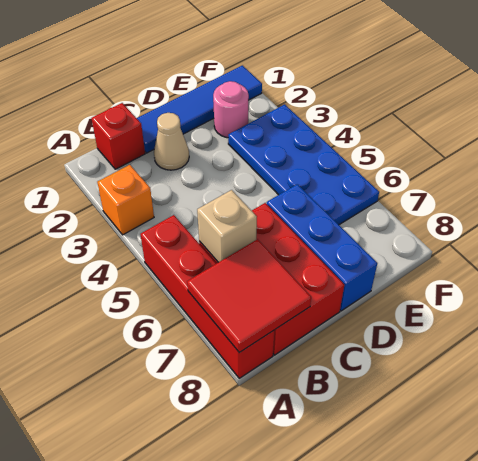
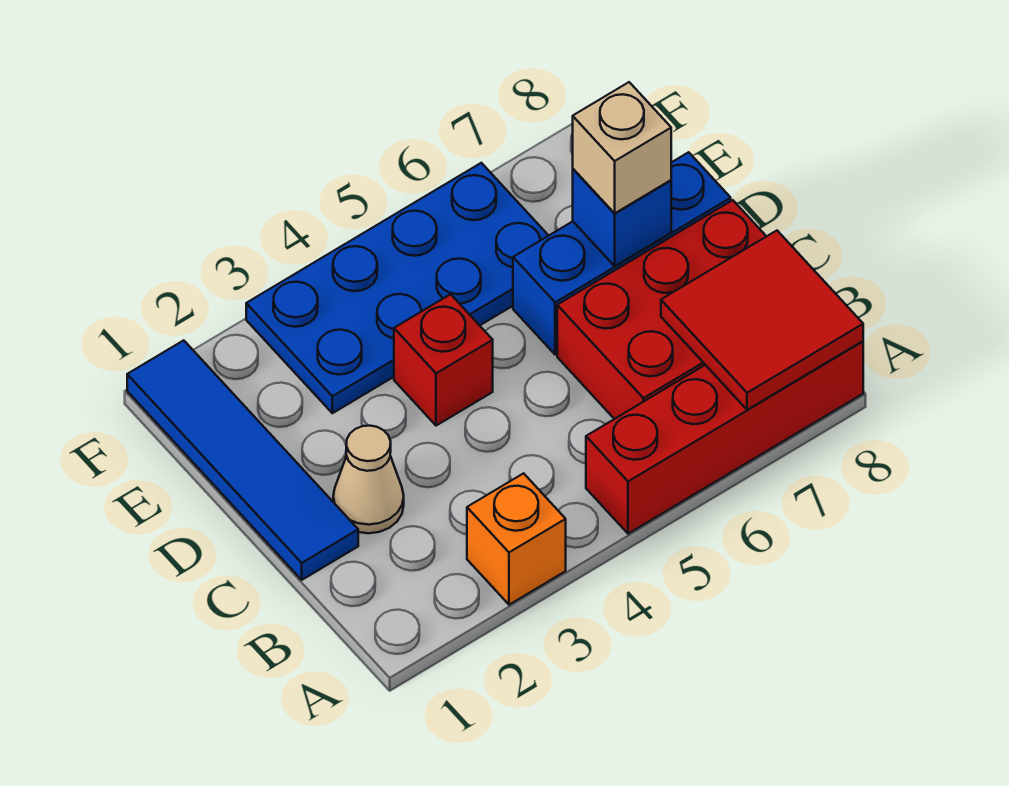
red 1x1 brick [91,103,145,169] -> red 1x1 brick moved to [394,294,493,426]
tan 1x1 brick [197,190,257,262] -> tan 1x1 brick moved to [573,82,671,213]
none -> blue 1x1 brick [573,169,671,266]
pink 1x1 round brick [213,81,249,138] -> none

